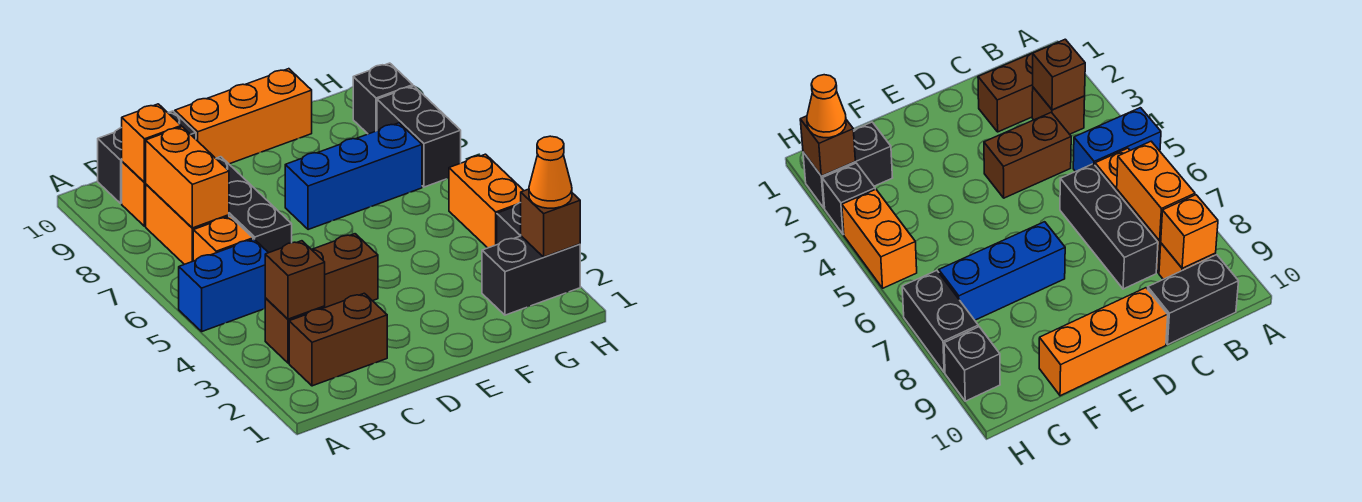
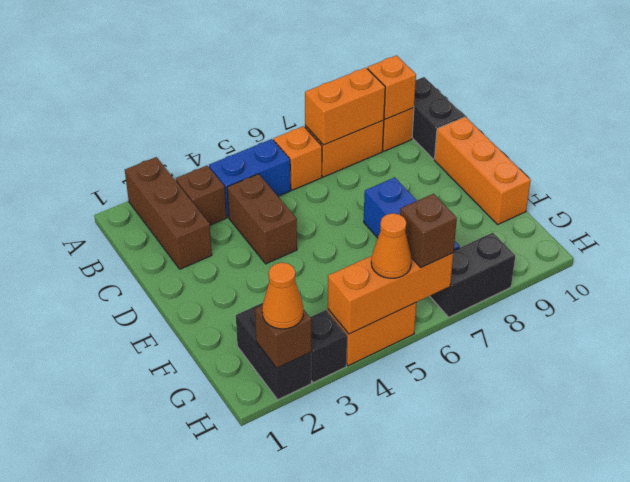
blue 1x2 brick [179,239,268,331] -> blue 1x2 brick turned to [209,139,291,218]
brown 1x2 brick [289,293,387,386] -> brown 1x3 brick [125,157,212,269]
brown 1x1 brick [265,241,325,319] -> brown 1x1 brick moved to [400,194,457,268]
black 1x3 brick [216,157,292,253] -> none
none -> orange 1x3 brick [328,253,453,334]
none -> orange 1x1 cone [371,213,412,278]
black 1x1 brick [353,63,413,134] -> none

